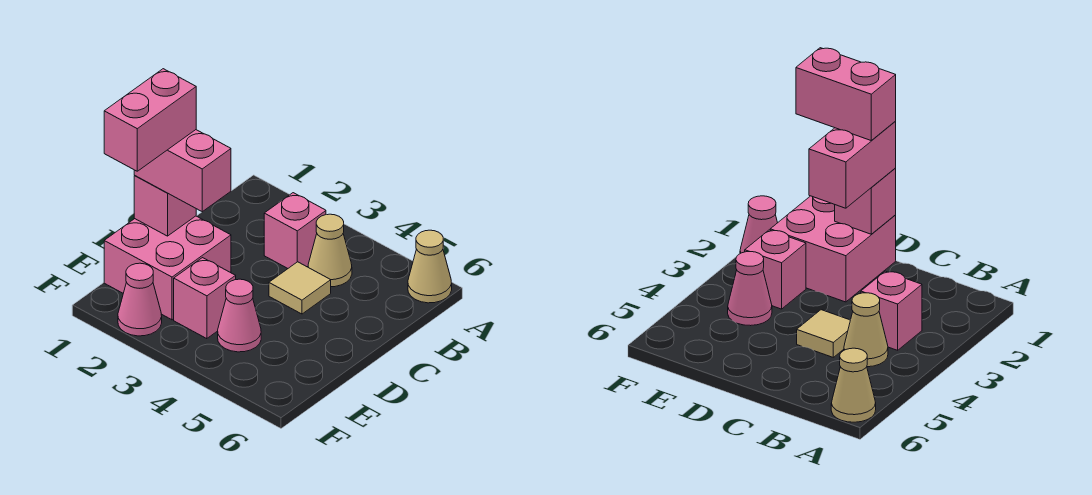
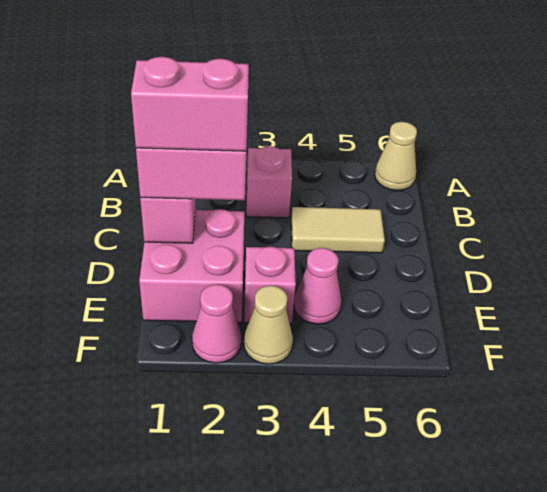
tan 1x1 cone [308,214,352,287] -> tan 1x1 cone moved to [244,286,293,364]
tan 1x1 tile [269,262,331,314] -> tan 1x2 tile [291,207,385,253]
pink 1x2 brick [104,69,196,171] -> pink 1x2 brick turned to [131,57,249,151]

